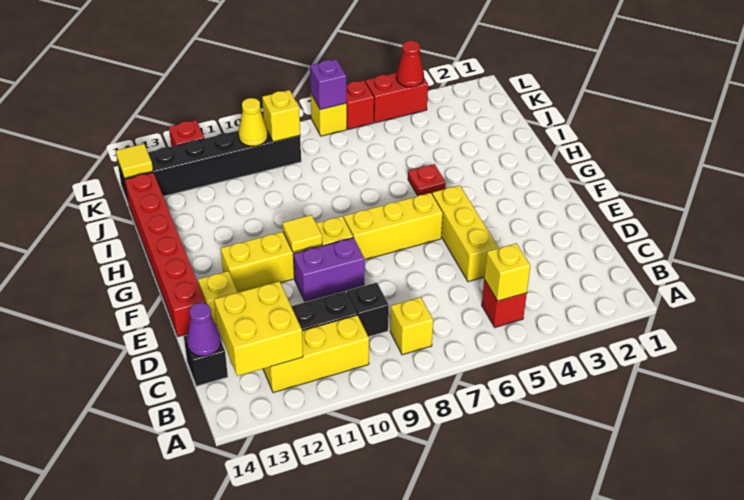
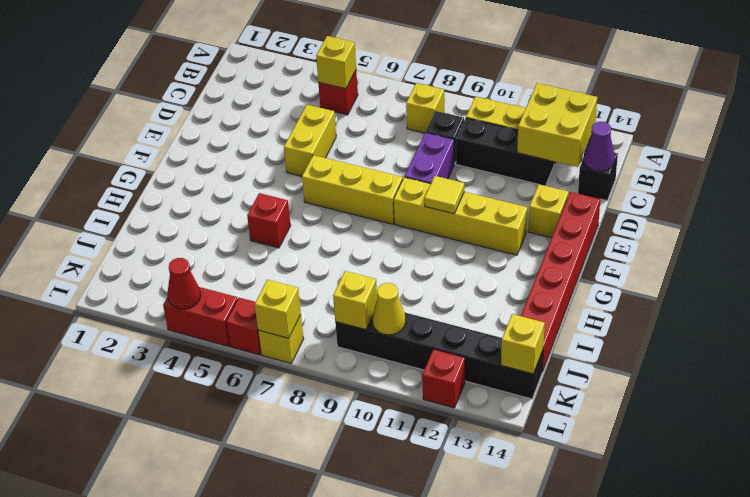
yellow 1x3 brick [432,185,498,282] -> yellow 1x2 brick [284,105,336,176]
purple 1x2 brick [293,238,365,301] -> purple 1x2 brick turned to [405,133,454,184]
red 1x1 plate [408,164,446,196] -> red 1x1 brick [247,193,291,248]
yellow 1x1 tile [116,144,153,178] -> yellow 1x1 brick [501,314,545,374]
purple 1x1 brick [310,59,346,110] -> yellow 1x1 brick [255,280,301,338]

